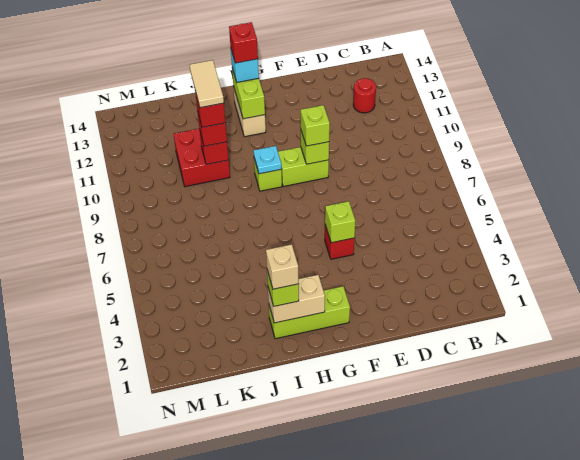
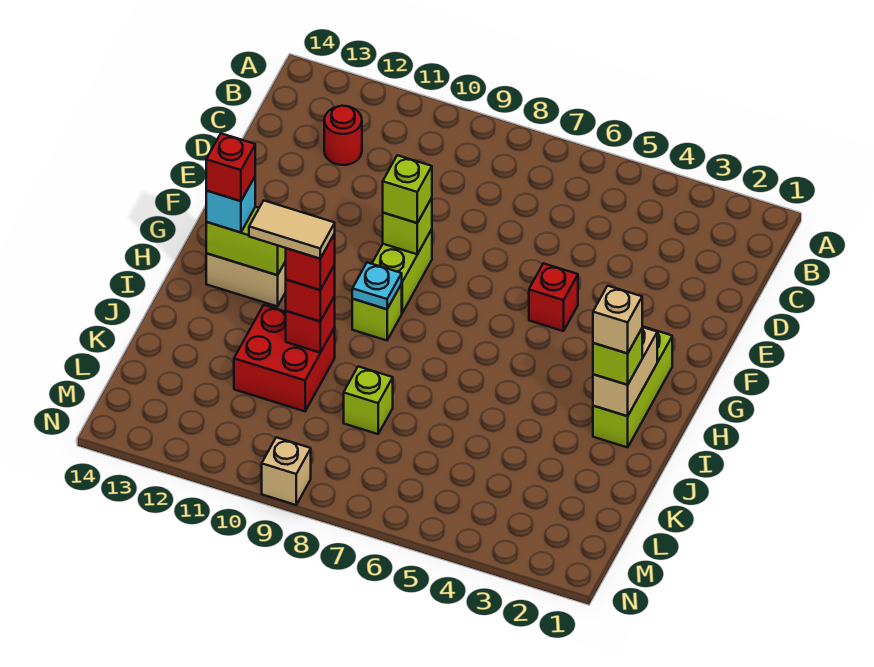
lime 1x1 brick [325,201,355,243] -> lime 1x1 brick moved to [344,367,393,434]
none -> tan 1x1 brick [262,437,311,505]

